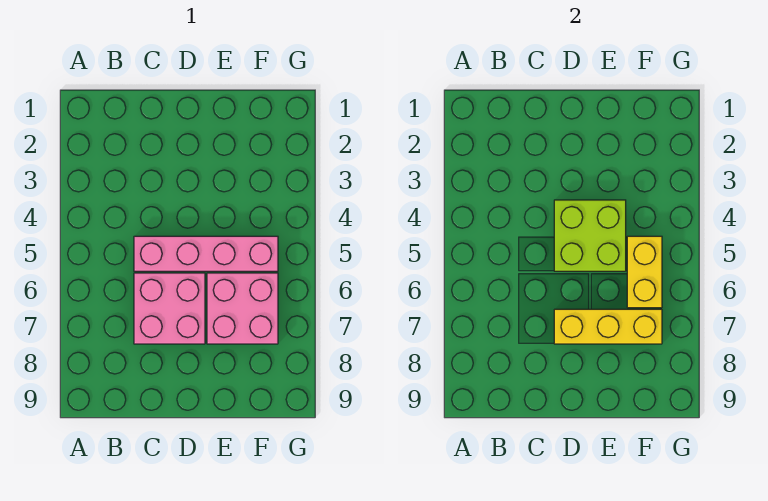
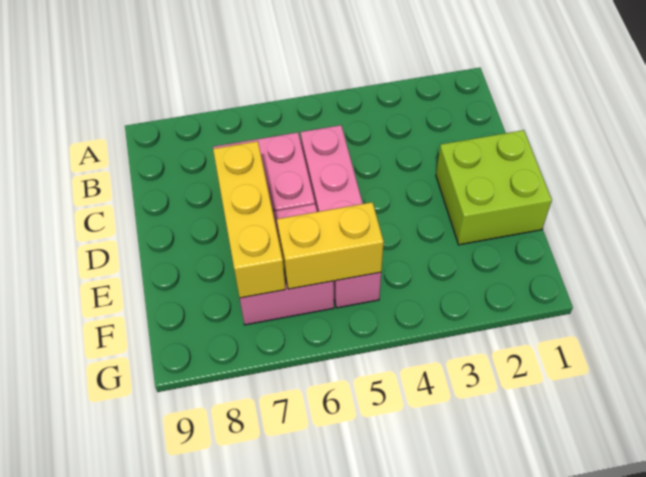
lime 2x2 brick [554,200,626,271] -> lime 2x2 brick moved to [436,130,552,245]

